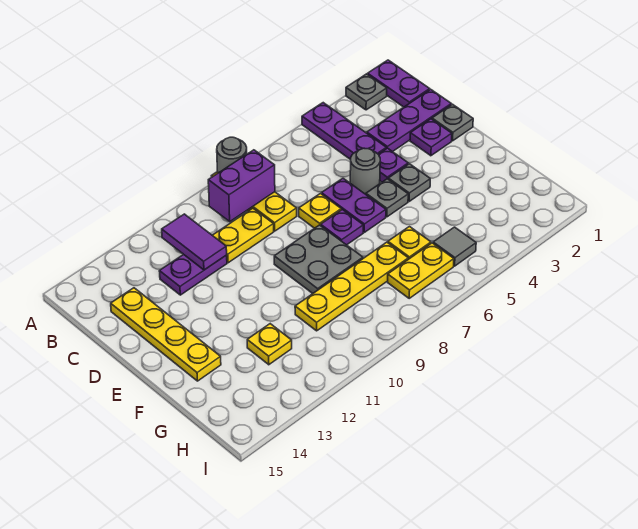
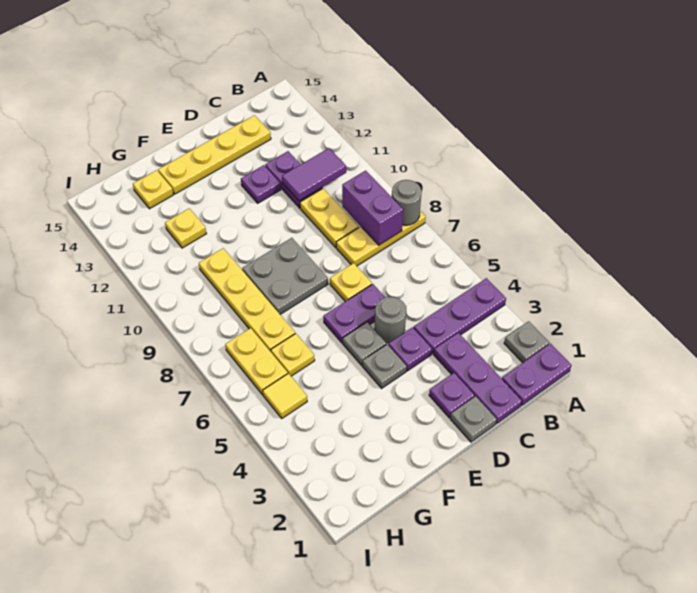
purple 1x1 plate [321,210,363,245] -> purple 1x1 plate moved to [241,165,281,203]
none -> yellow 1x1 plate [133,170,173,209]
grey 1x1 tile [433,227,476,266] -> yellow 1x1 tile [263,374,307,418]

